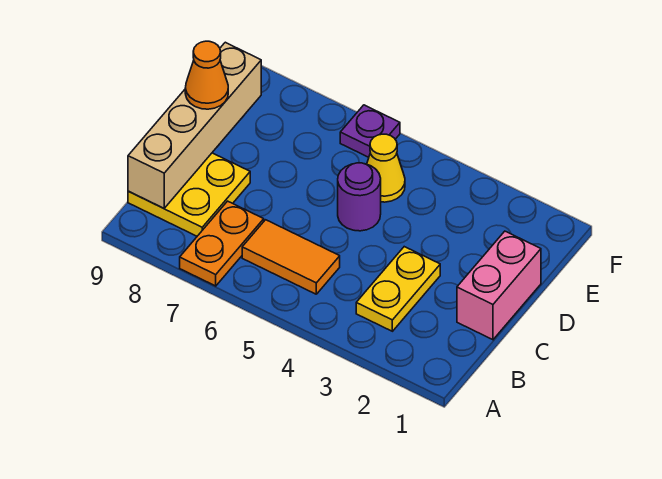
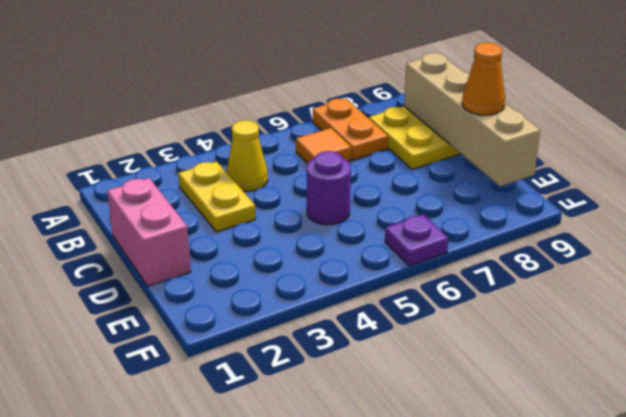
orange 1x2 tile [242,220,340,294] -> orange 1x1 tile [296,128,351,164]
yellow 1x1 cone [367,134,405,202] -> yellow 1x1 cone moved to [226,120,268,191]

